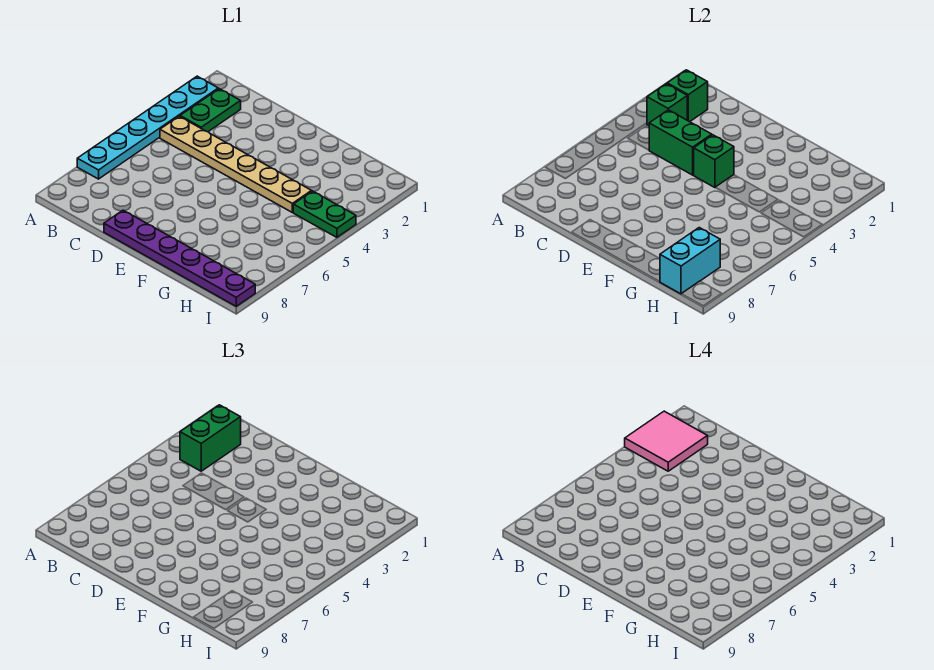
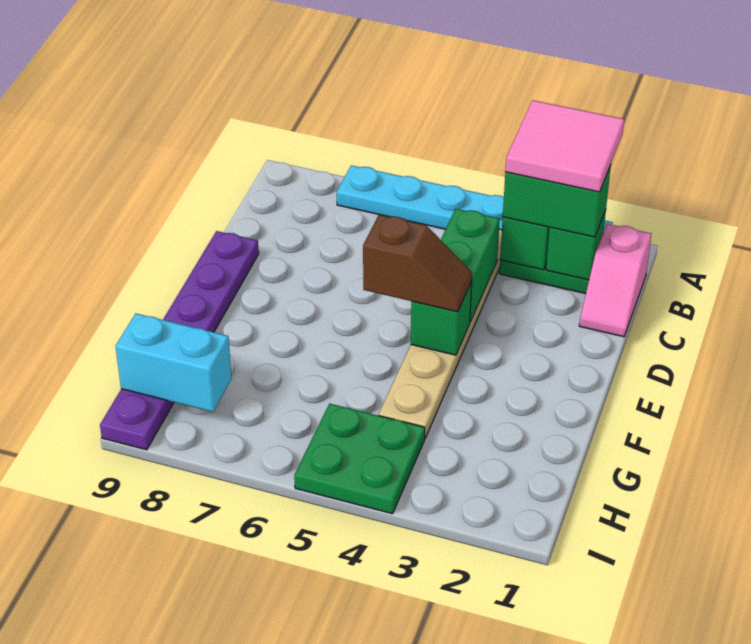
none -> pink 1x2 slope [579,224,651,337]
none -> brown 1x2 slope [363,215,472,312]
green 1x2 plate [293,191,356,237] -> green 2x2 plate [294,404,425,514]

